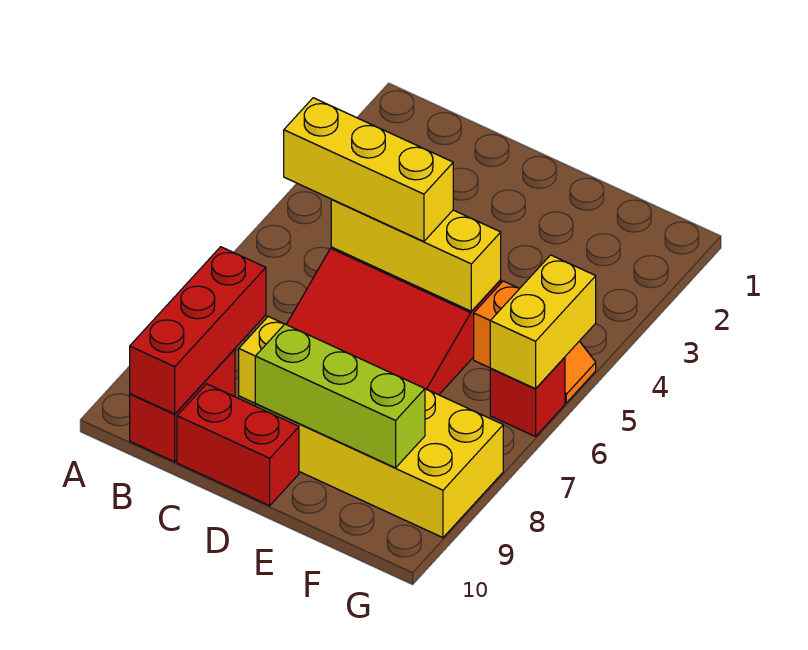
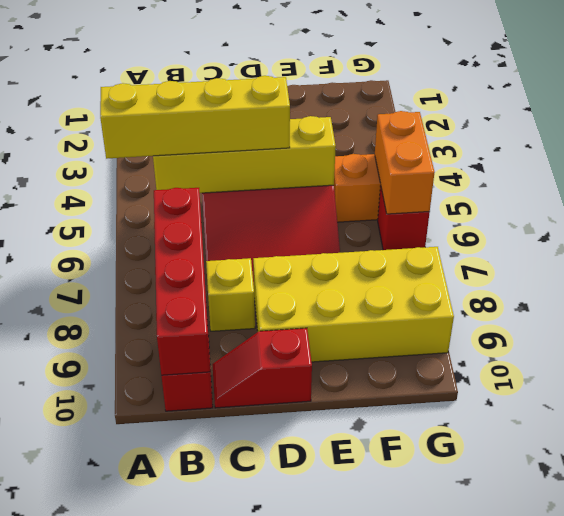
yellow 1x3 brick [284,98,453,241] -> yellow 1x4 brick [100,76,290,159]
red 1x3 brick [130,247,266,414] -> red 1x4 brick [154,188,210,375]
yellow 1x3 brick [331,200,501,311] -> yellow 1x4 brick [153,116,336,193]
red 1x2 brick [177,384,299,506] -> red 1x2 slope [212,328,312,408]
lime 1x3 brick [255,324,425,468] -> none
yellow 1x2 brick [490,255,596,389] -> orange 1x2 brick [375,111,435,214]

